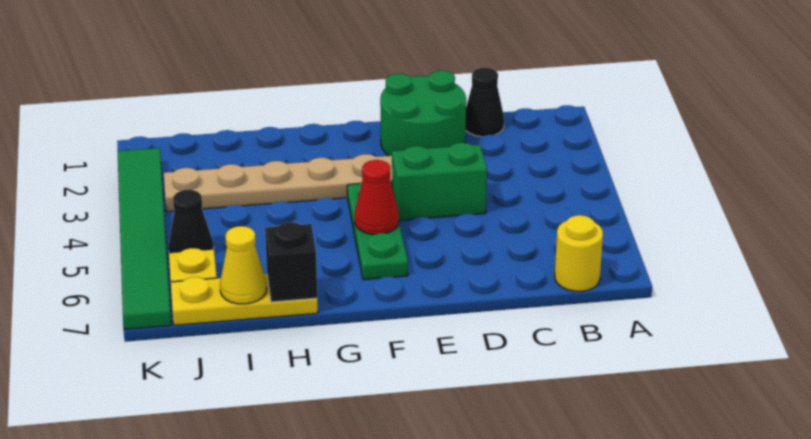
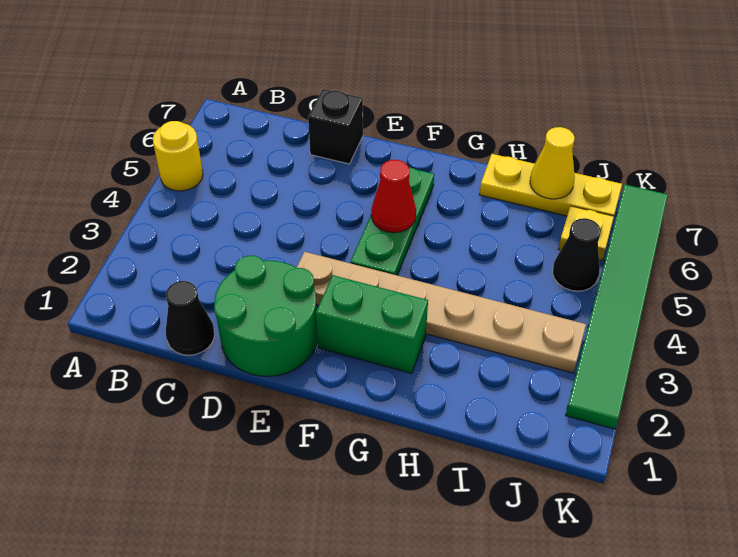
yellow 1x1 round brick [555,215,603,291] -> yellow 1x1 round brick moved to [153,121,203,191]
green 1x2 brick [392,143,487,220] -> green 1x2 brick moved to [316,275,428,373]
black 1x1 brick [265,222,317,302] -> black 1x1 brick moved to [308,89,363,164]

